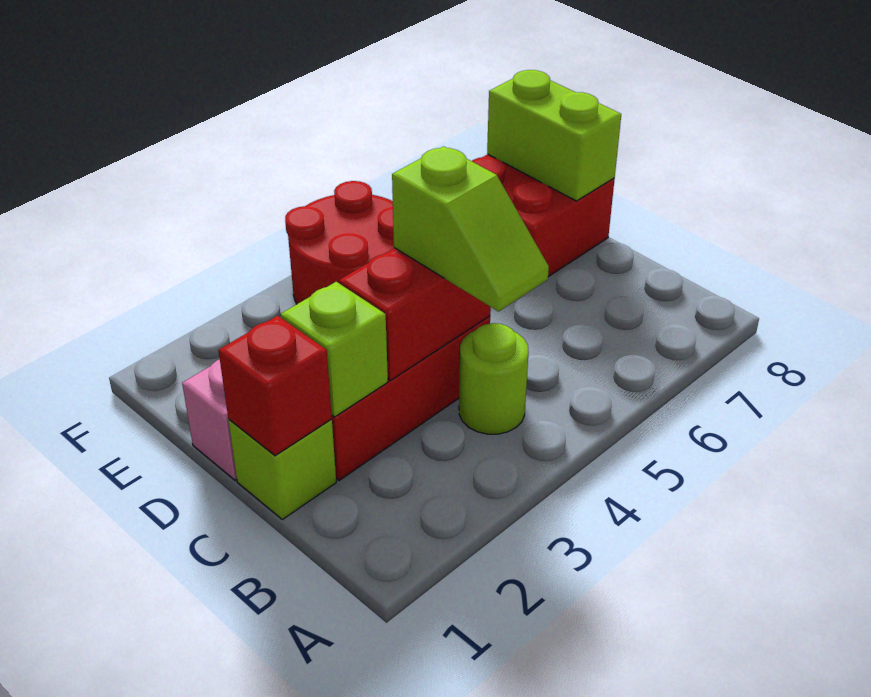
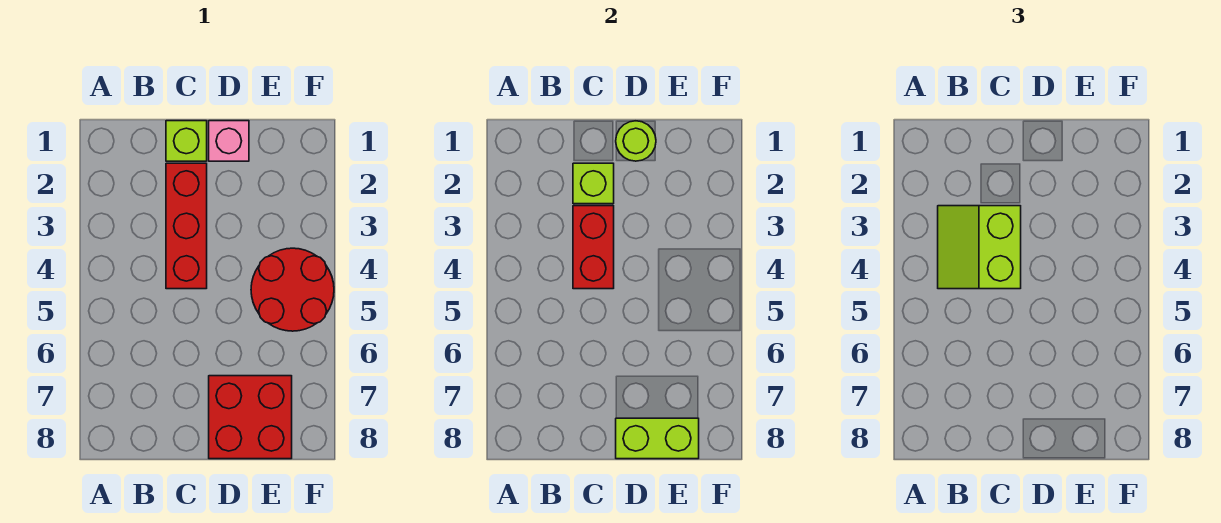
lime 1x1 round brick [459,323,529,434] -> lime 1x1 round brick moved to [616,121,656,161]
lime 1x2 slope [392,146,549,311] -> lime 2x2 slope [938,206,1021,289]
red 1x1 brick [218,316,332,456] -> none

